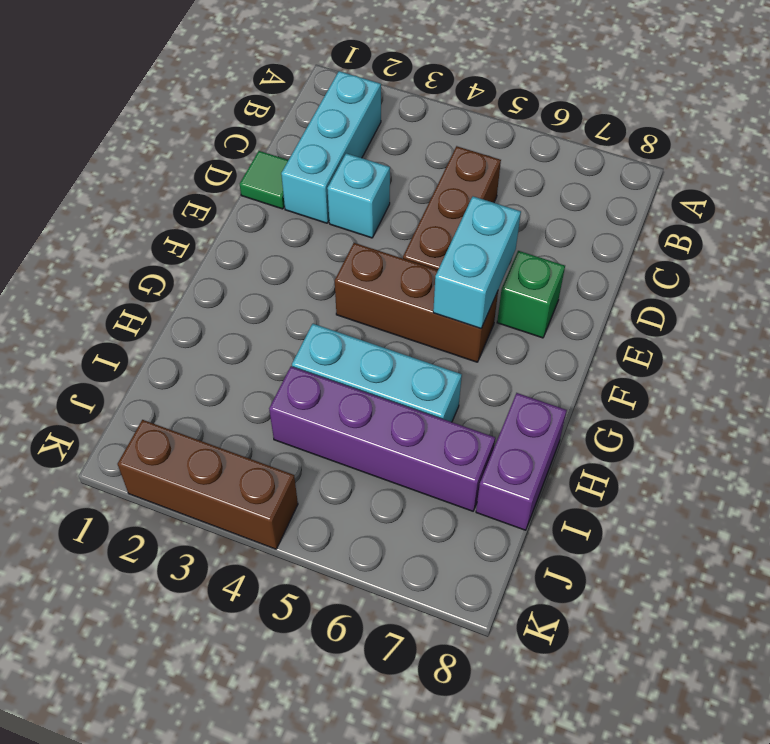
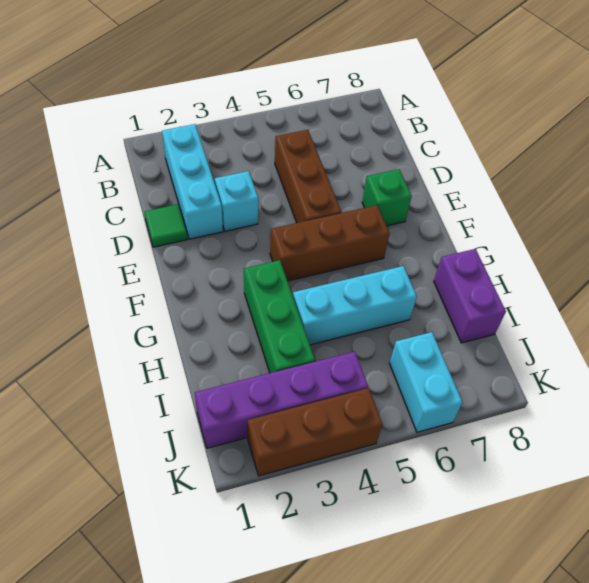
cyan 1x2 brick [433,196,521,329] -> cyan 1x2 brick moved to [389,332,463,432]
none -> green 1x3 brick [244,260,315,373]
purple 1x4 brick [269,366,495,511] -> purple 1x4 brick moved to [195,352,368,448]

